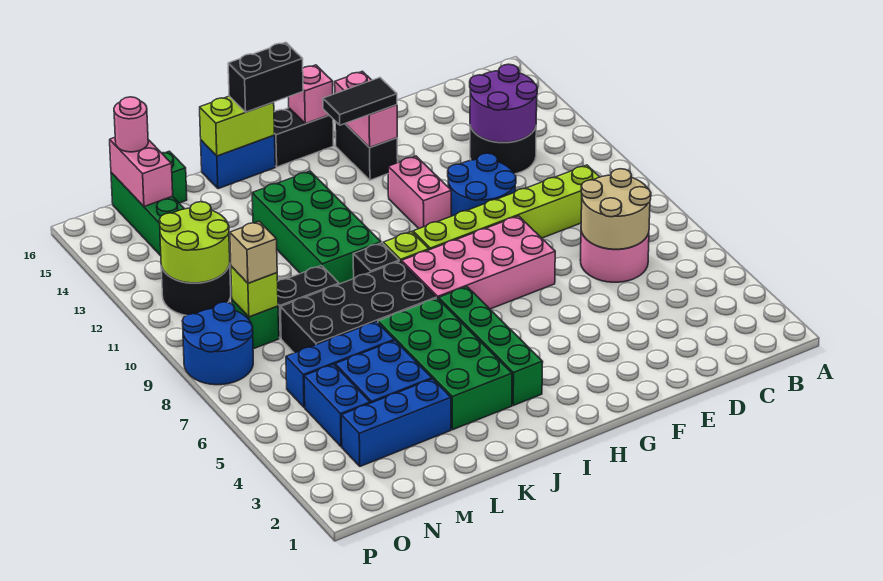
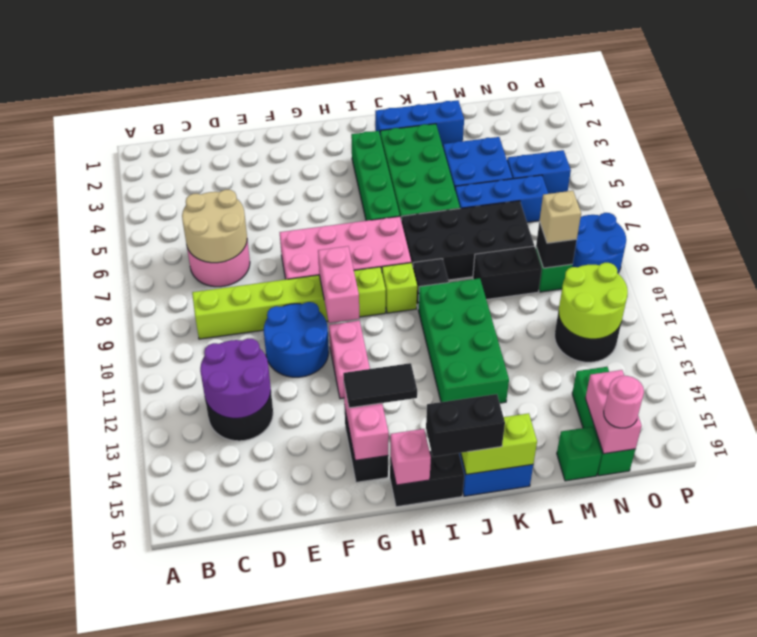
none -> pink 1x2 brick [318,246,359,323]
blue 1x3 brick [341,379,451,466] -> blue 1x3 brick moved to [375,100,464,146]
blue 1x2 brick [304,364,370,447] -> blue 1x2 brick turned to [507,150,571,194]
lime 1x1 brick [231,266,278,317] -> black 1x1 brick [536,221,577,268]

